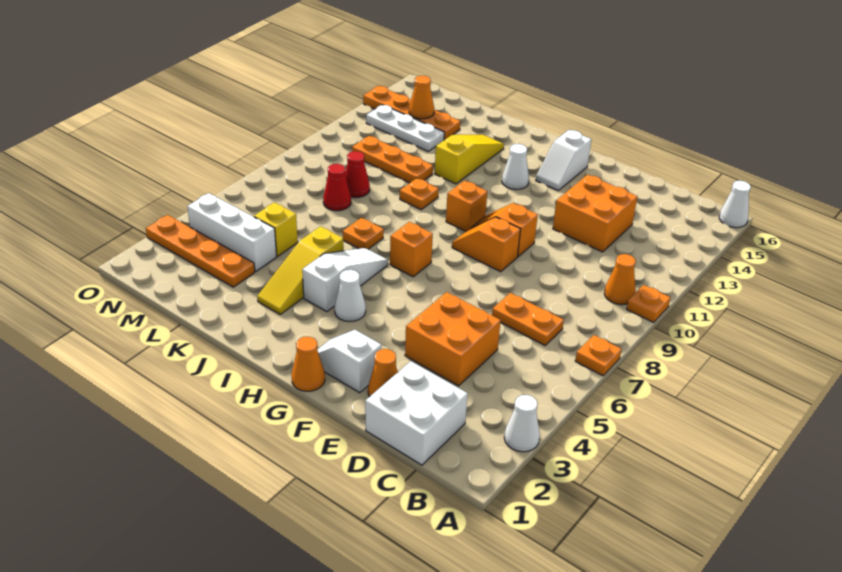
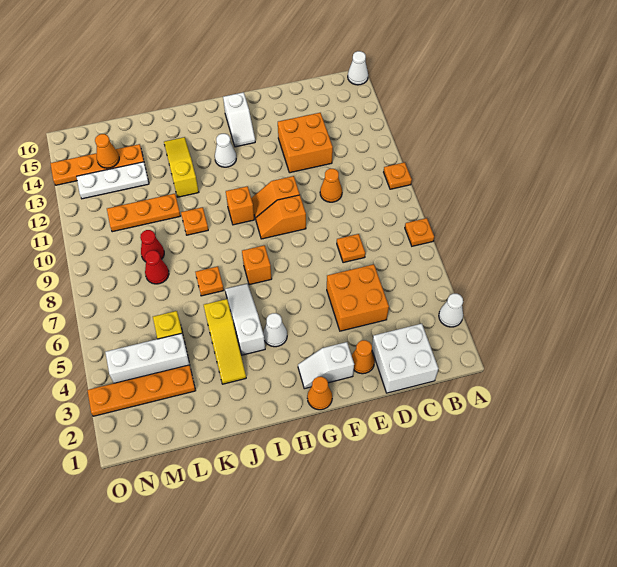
orange 1x1 cone [604,254,636,305] -> orange 1x1 cone moved to [320,169,342,202]
orange 1x2 plate [492,293,564,345] -> orange 1x1 plate [337,234,365,263]

